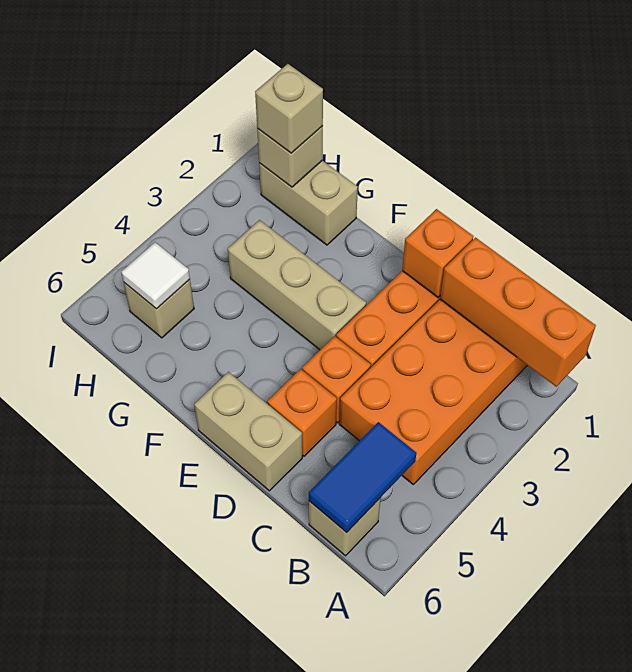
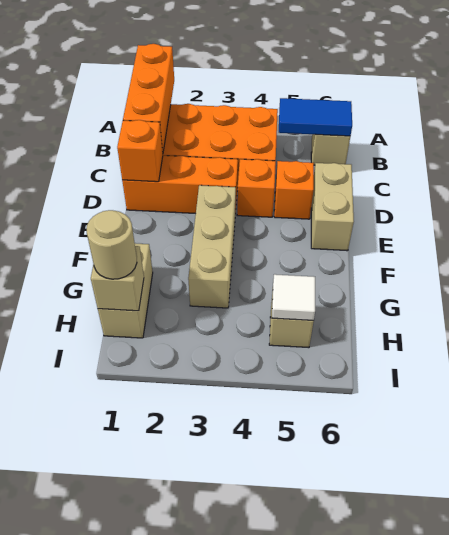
tan 1x1 brick [255,64,323,153] -> tan 1x1 round brick [87,210,137,279]

